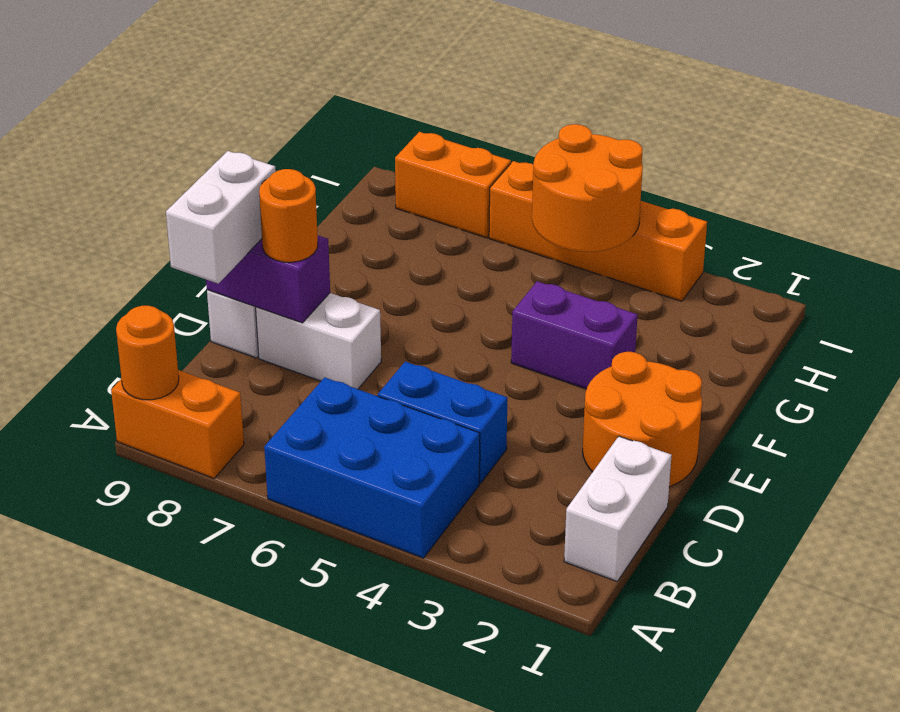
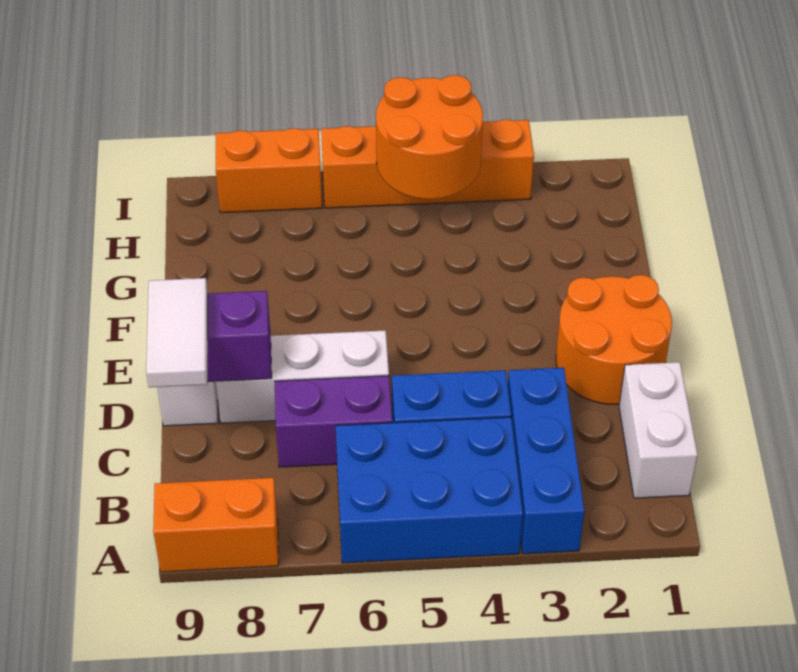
none -> blue 1x3 brick [508,368,584,554]
orange 1x1 round brick [116,306,179,400] -> none
white 1x2 brick [166,151,276,283] -> white 1x2 tile [146,278,208,387]
white 1x2 brick [256,293,381,389] -> white 1x3 brick [216,330,389,423]
orange 1x1 round brick [259,169,318,262] -> none
purple 1x2 brick [511,281,638,389] -> purple 1x2 brick moved to [275,376,392,467]

